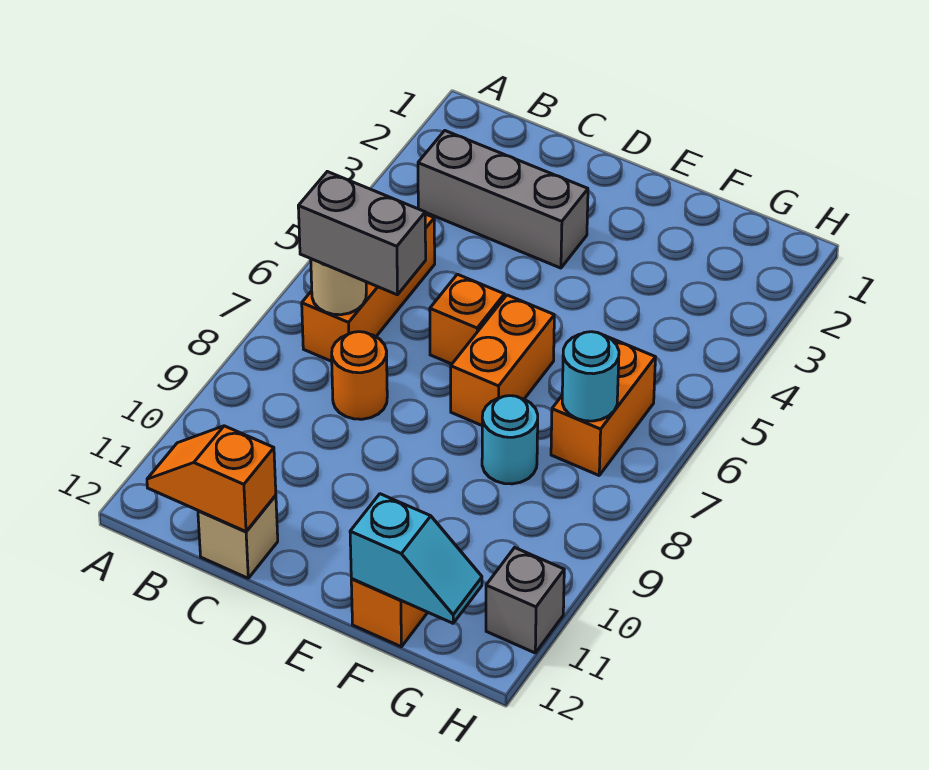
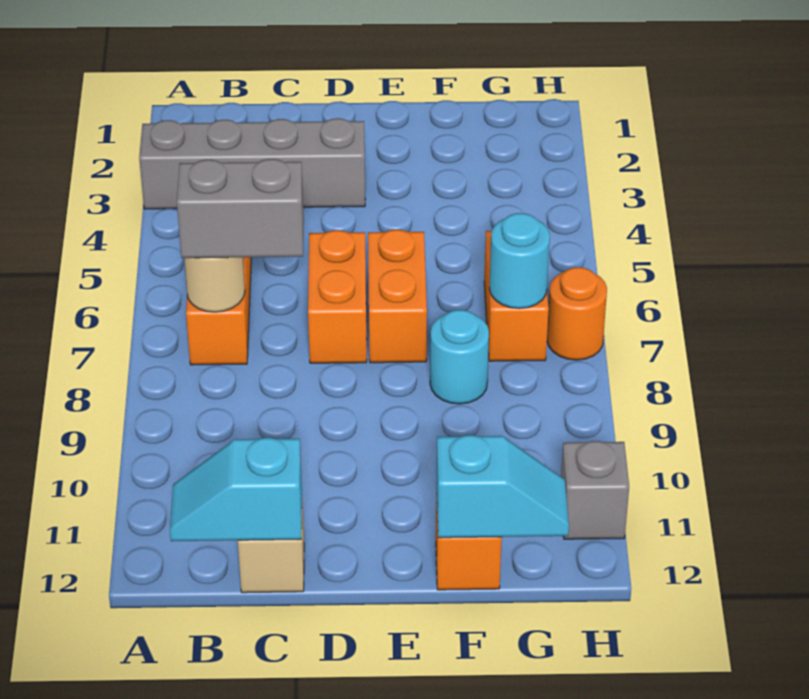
grey 1x3 brick [418,131,588,268] -> grey 1x4 brick [139,118,365,209]
orange 1x2 slope [147,426,276,531] -> cyan 1x2 slope [170,438,302,541]
orange 1x1 round brick [332,332,387,419] -> orange 1x1 round brick moved to [547,267,607,360]
orange 1x1 brick [430,274,504,364] -> orange 1x2 brick [308,230,367,363]

